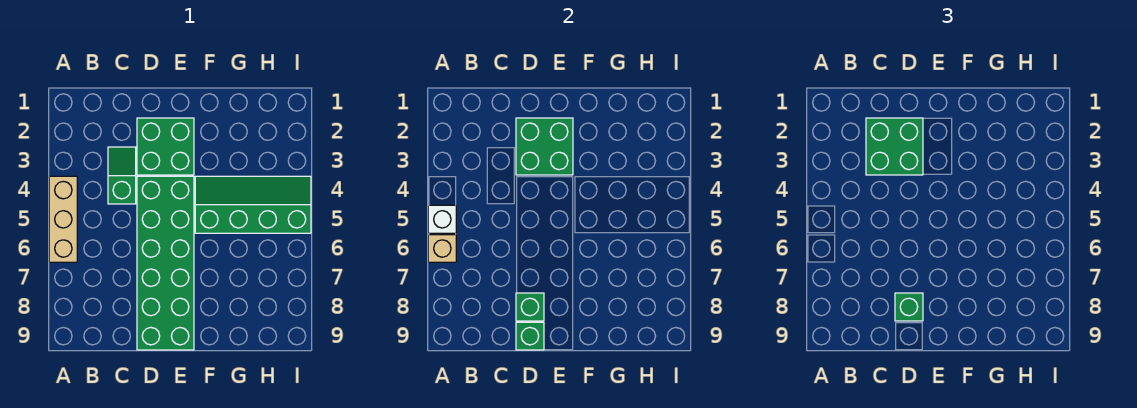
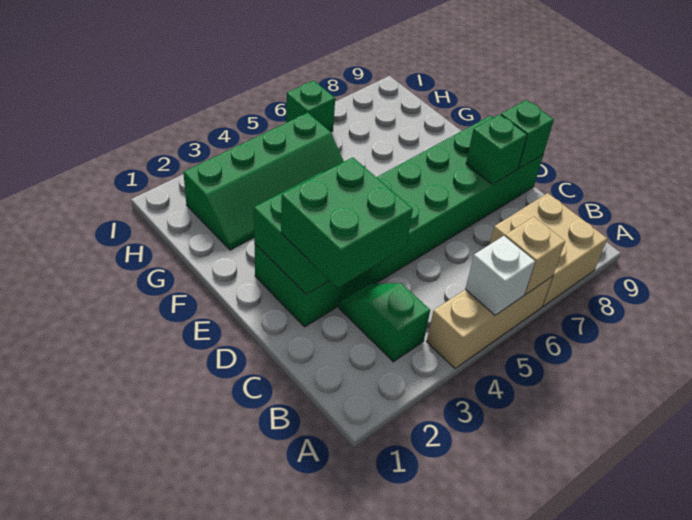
none -> tan 2x2 brick [490,193,607,306]
green 1x2 slope [108,147,136,204] -> green 1x2 slope turned to [339,283,430,362]
green 1x1 brick [895,293,923,321] -> green 1x1 brick moved to [286,80,335,132]
green 2x4 slope [195,176,311,233] -> green 2x4 slope turned to [183,113,344,250]

